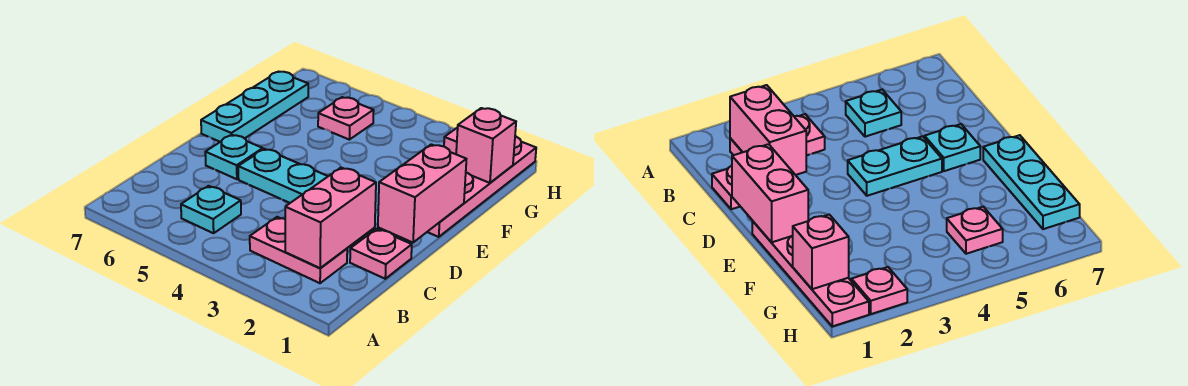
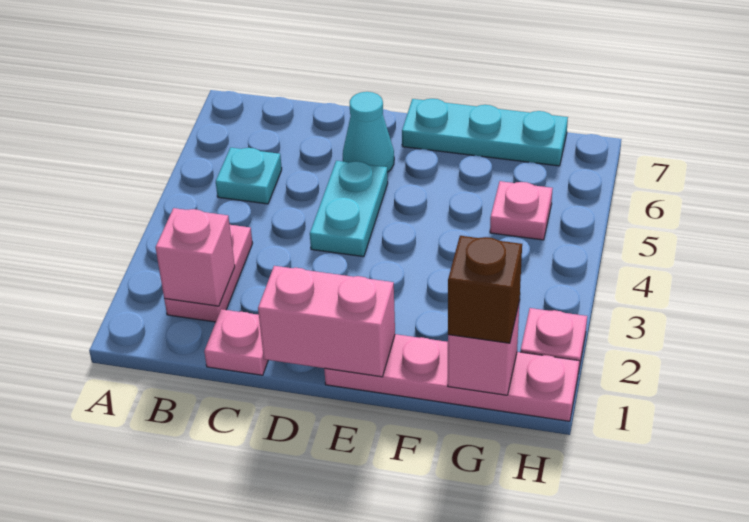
pink 1x2 brick [285,168,376,268] -> pink 1x1 brick [156,208,235,306]
cyan 1x1 plate [205,135,263,179] -> cyan 1x1 cone [343,92,394,172]
none -> brown 1x1 brick [448,236,522,343]

